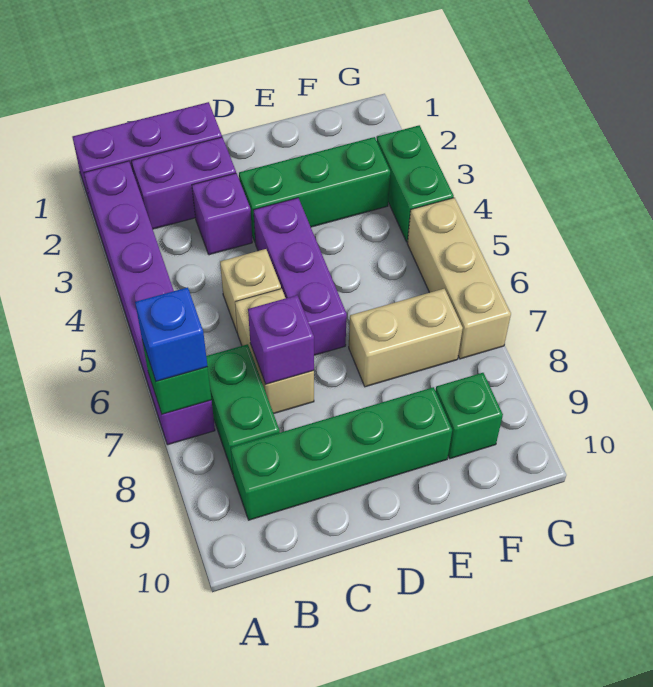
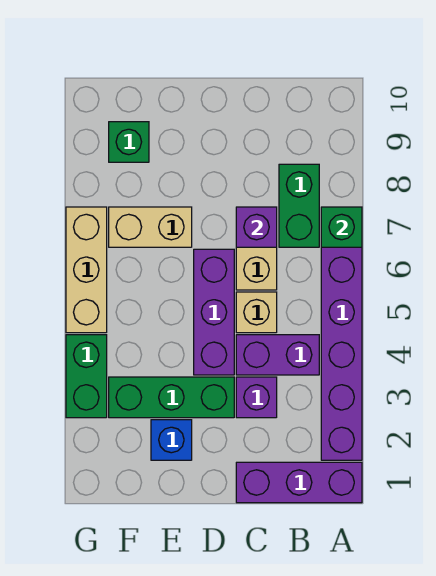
blue 1x1 brick [135,287,208,381] -> blue 1x1 brick moved to [151,420,192,460]
purple 1x2 brick [132,137,236,229] -> purple 1x2 brick moved to [236,335,319,375]
green 1x4 brick [231,387,452,520] -> none

